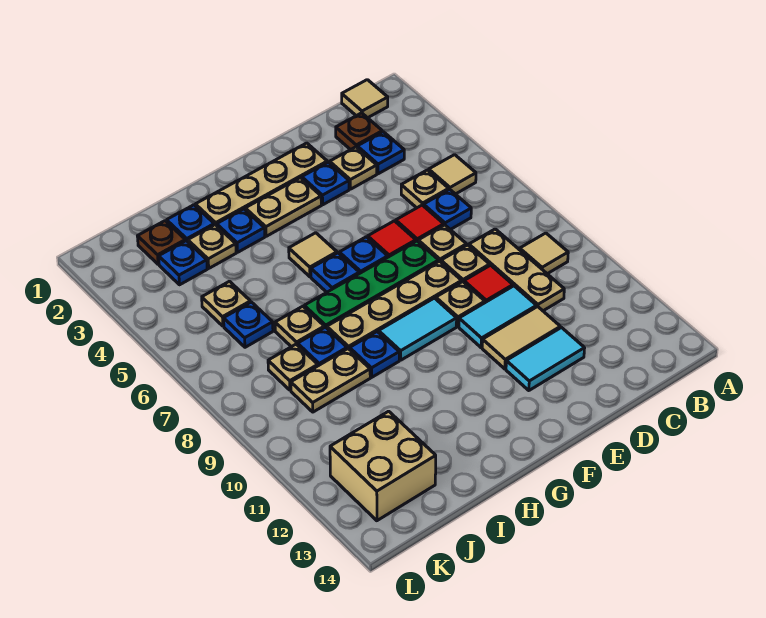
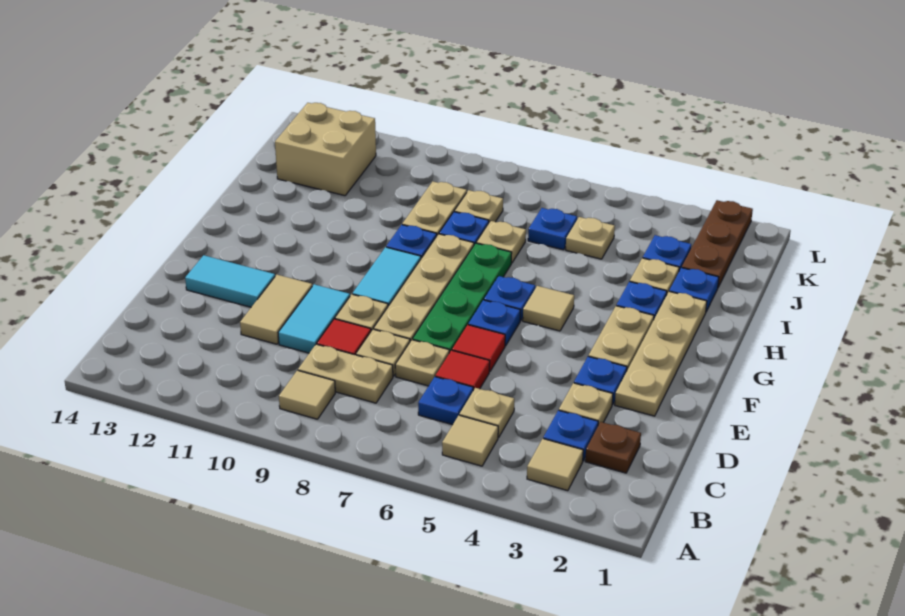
tan 1x1 tile [342,80,388,118] -> tan 1x1 tile moved to [527,439,583,491]
tan 1x3 plate [469,229,564,311] -> tan 1x2 plate [298,344,393,403]
cyan 1x2 tile [506,328,585,391] -> cyan 1x2 tile turned to [185,255,275,307]
brown 1x1 plate [137,221,185,264] -> brown 1x3 plate [682,200,753,287]

